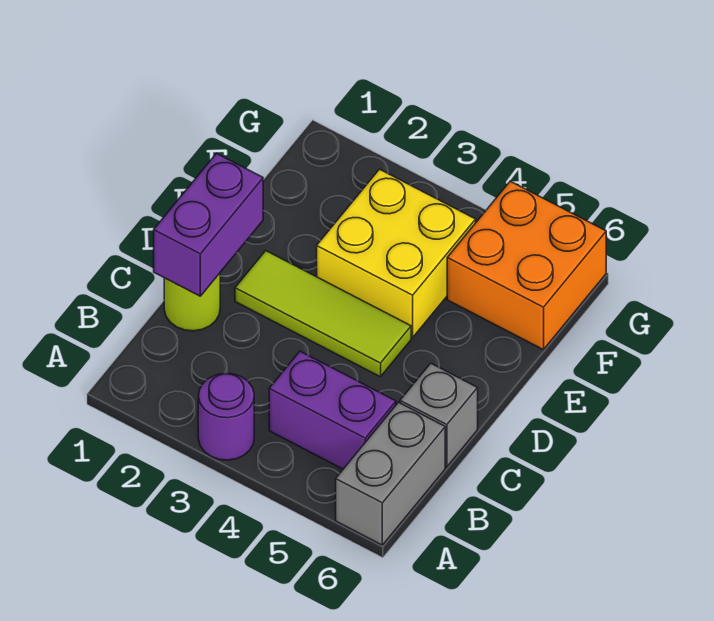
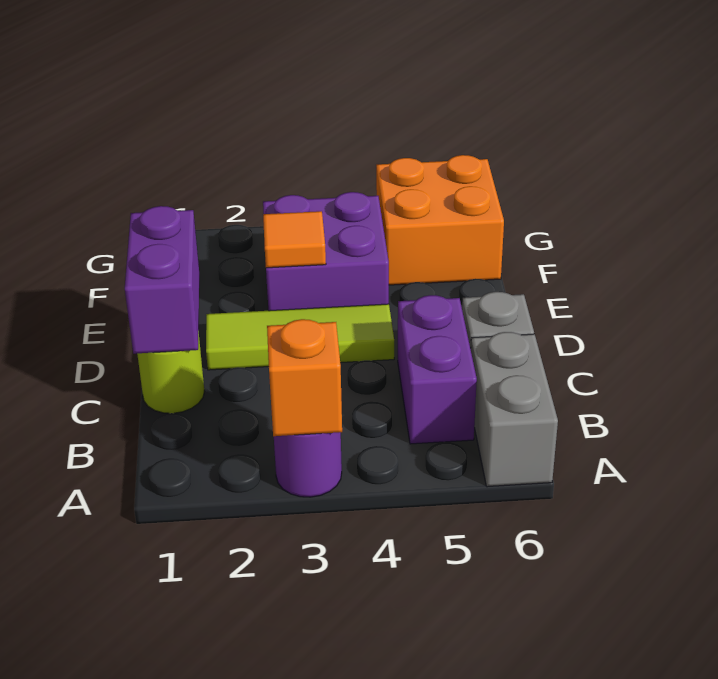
none -> orange 1x1 brick [267,319,342,436]
purple 1x2 brick [269,351,396,469] -> purple 1x2 brick turned to [398,295,477,444]
yellow 2x2 brick [317,169,476,338] -> purple 2x2 brick [263,192,389,311]
none -> orange 1x1 tile [263,211,326,268]

